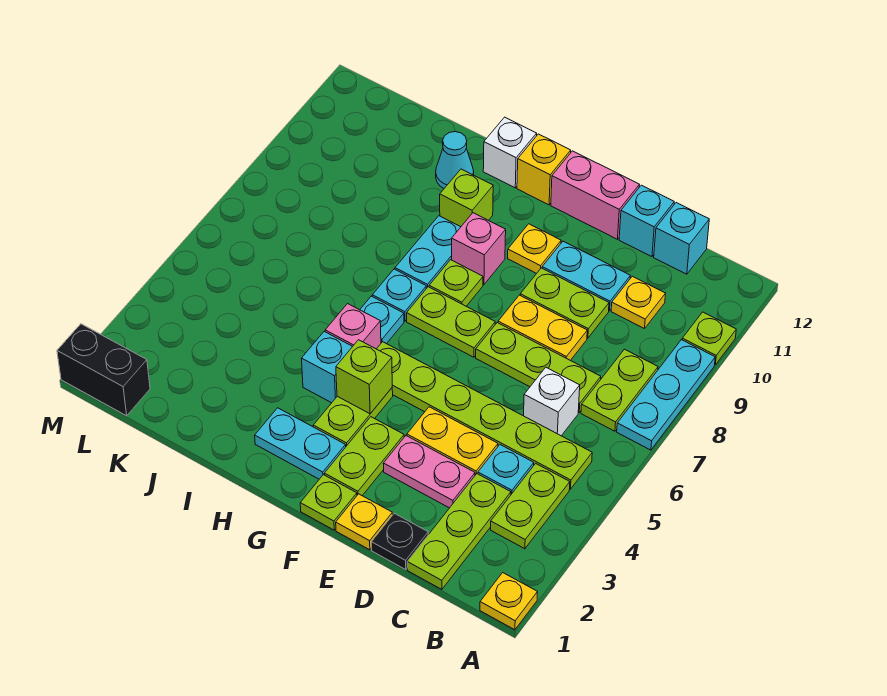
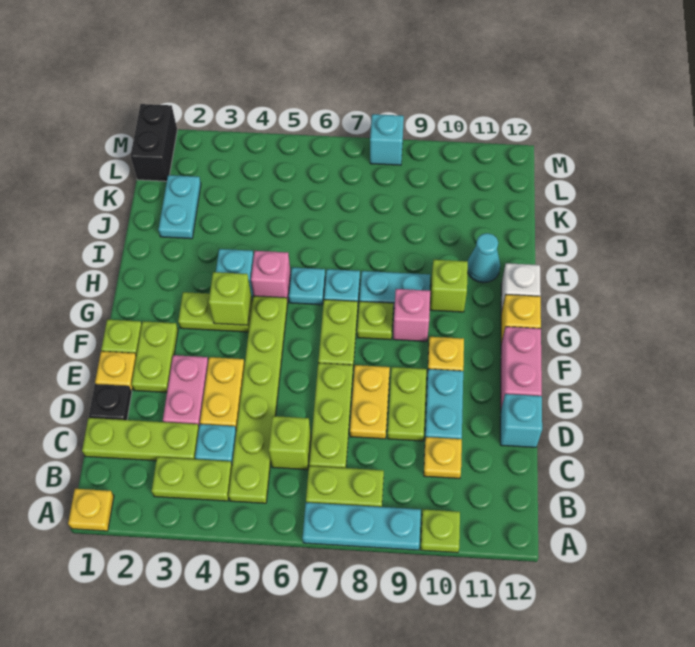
white 1x1 brick [524,367,580,436] -> lime 1x1 brick [269,416,311,470]
cyan 1x1 brick [654,203,709,274] -> cyan 1x1 brick moved to [370,114,404,165]
lime 1x2 plate [324,417,404,496] -> lime 1x2 plate turned to [132,321,178,392]
cyan 1x2 plate [255,408,346,479] -> cyan 1x2 plate moved to [158,175,201,239]

